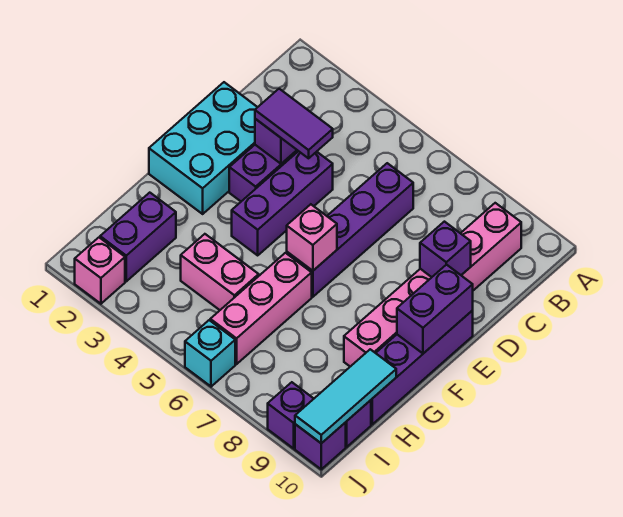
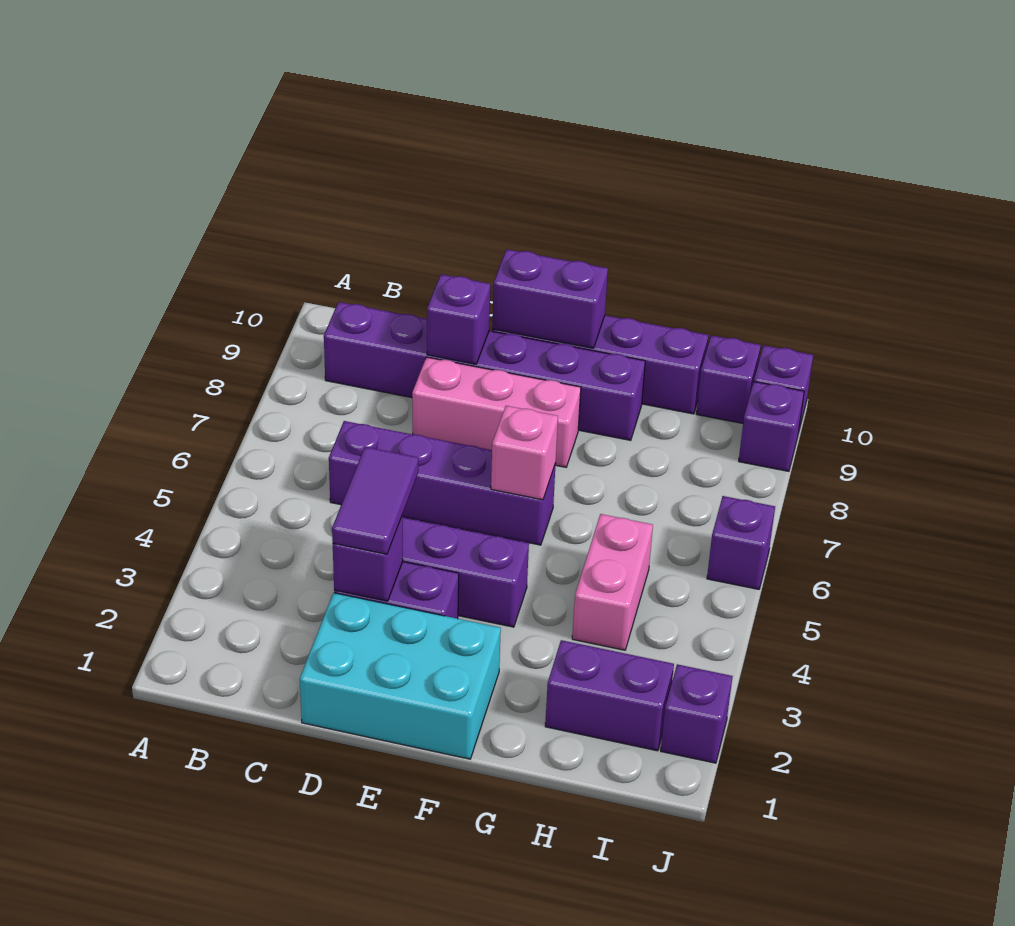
pink 1x6 brick [344,203,521,367] -> purple 1x6 brick [324,302,645,440]
pink 1x3 brick [210,253,312,364] -> pink 1x3 brick moved to [412,357,581,467]
cyan 1x3 tile [295,349,396,443] -> none
pink 1x1 brick [75,238,125,304] -> purple 1x1 brick [661,664,733,763]
cyan 1x1 brick [185,320,235,387] -> purple 1x1 brick [707,496,775,589]

